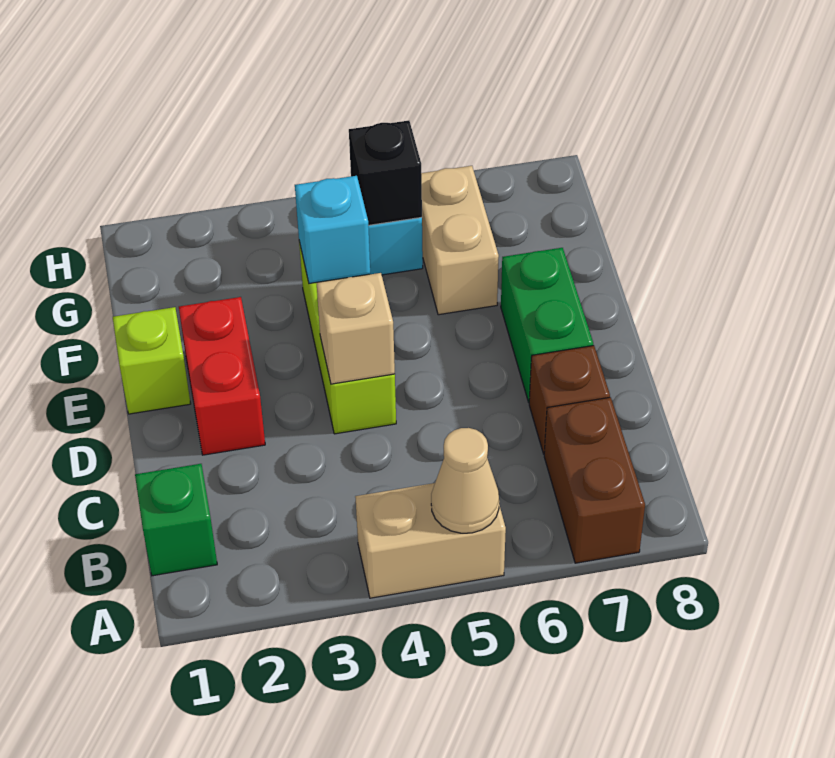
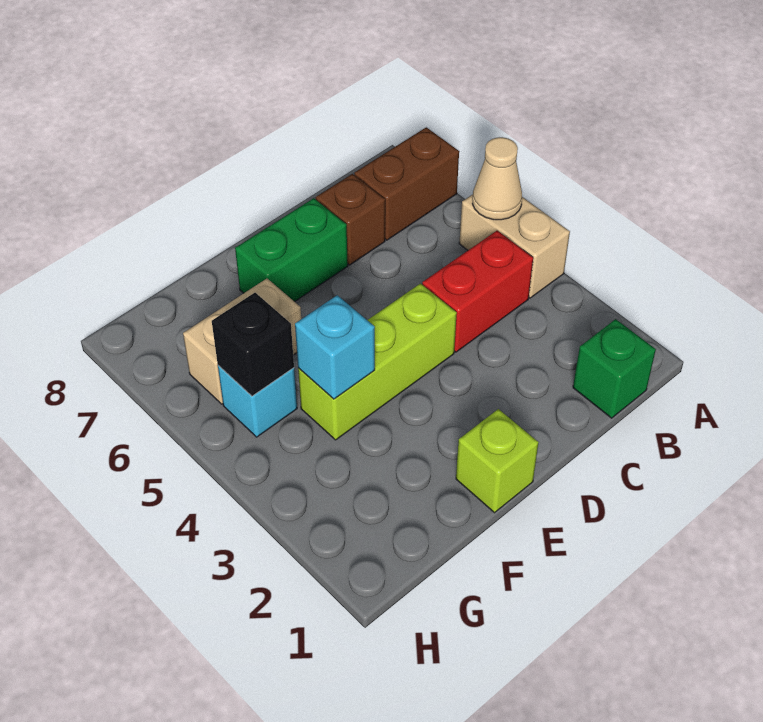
red 1x2 brick [179,297,265,455] -> red 1x2 brick moved to [422,231,533,352]
tan 1x1 brick [317,273,395,384] -> none

